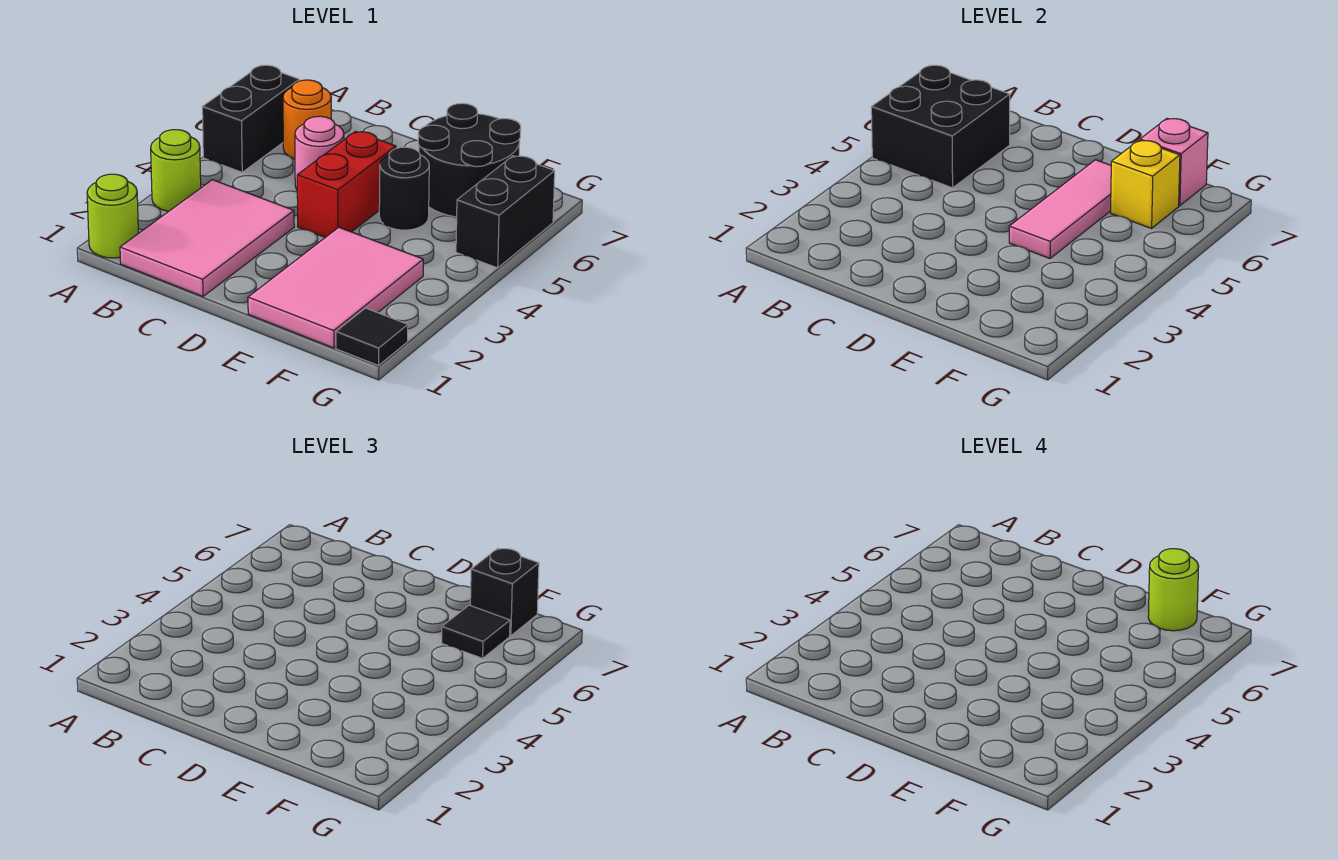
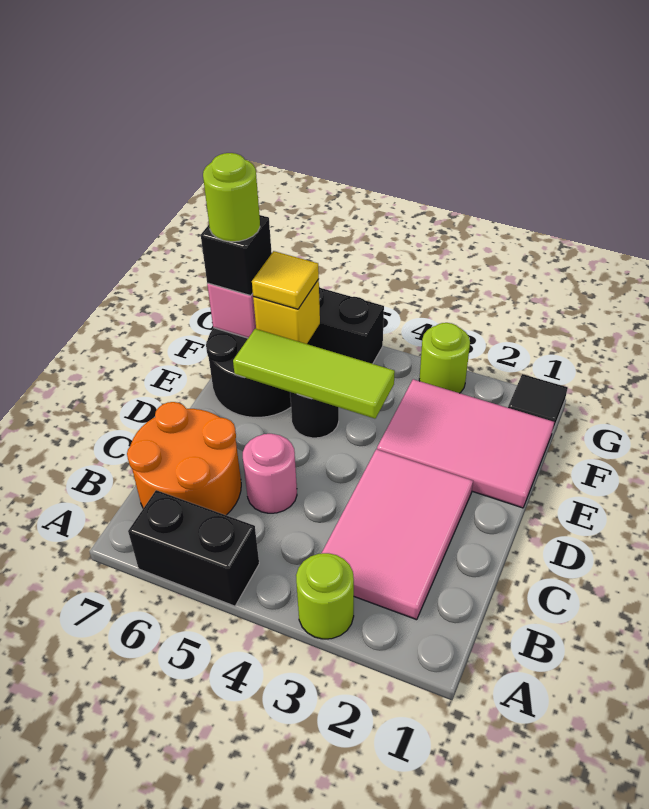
lime 1x1 round brick [87,174,138,258] -> lime 1x1 round brick moved to [419,323,470,393]
black 2x2 brick [871,65,1010,188] -> none
pink 2x3 tile [120,180,294,296] -> pink 2x3 tile turned to [321,449,473,620]
orange 1x1 round brick [283,80,331,159] -> orange 2x2 round brick [127,402,241,515]
red 1x2 brick [297,131,396,237] -> none
pink 1x3 tile [1009,160,1111,258] -> lime 1x3 tile [233,329,395,419]
black 1x1 tile [442,605,510,658] -> yellow 1x1 tile [252,251,319,309]

